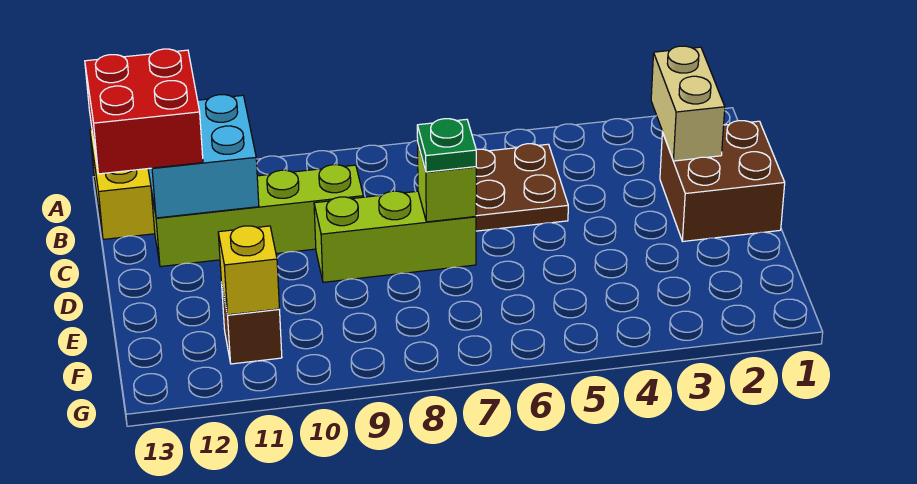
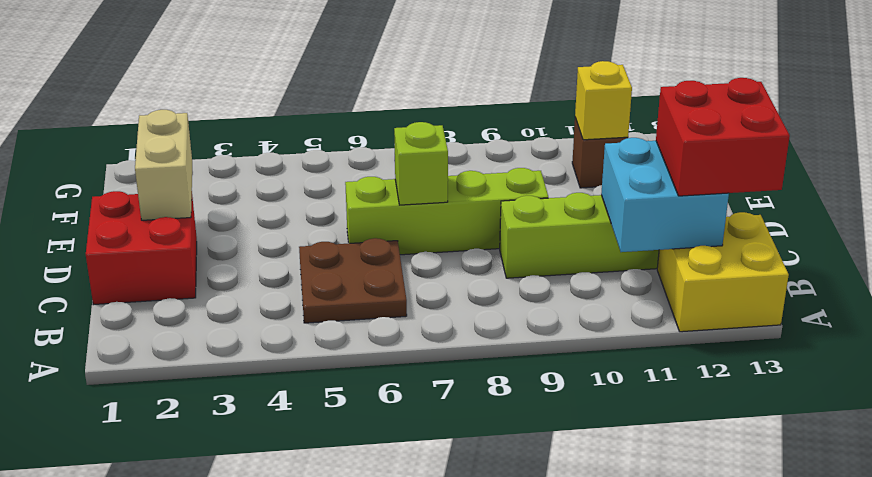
tan 1x2 brick [651,46,725,161] -> tan 1x2 brick moved to [135,110,192,220]
brown 2x2 brick [660,121,785,241] -> red 2x2 brick [86,191,197,305]
lime 1x3 brick [314,191,476,282] -> lime 1x4 brick [345,168,548,255]
green 1x1 plate [417,119,476,172] -> none

